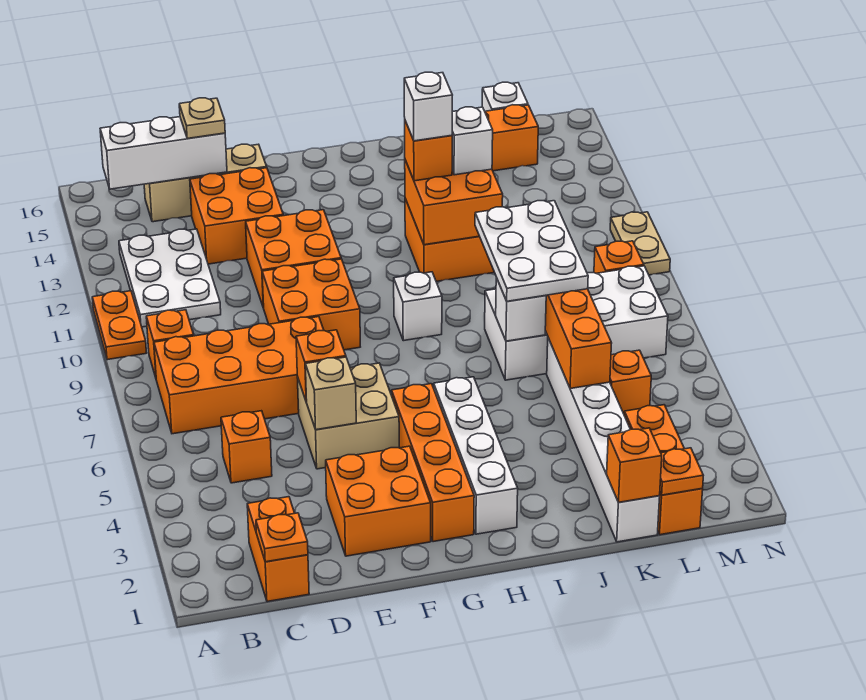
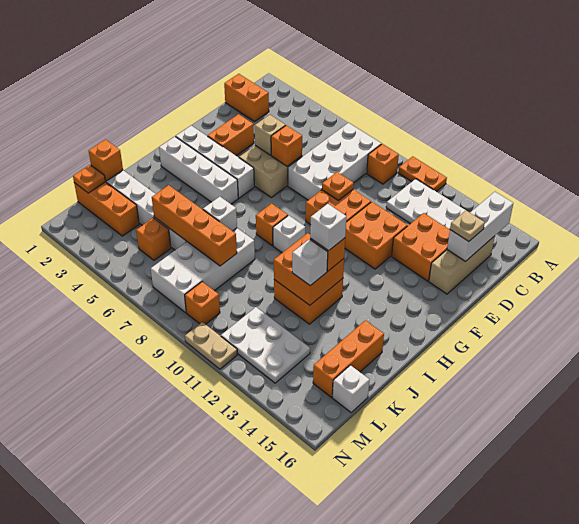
orange 2x4 brick [154,317,324,434] -> white 2x4 brick [288,123,381,200]
orange 1x1 plate [256,513,308,562] -> orange 1x1 plate moved to [322,172,354,200]
orange 1x1 brick [221,411,272,483] -> orange 1x1 brick moved to [256,203,288,246]
orange 2x2 brick [326,446,431,556] -> orange 1x2 brick [208,114,254,156]
orange 1x4 brick [392,384,474,542] -> white 1x4 brick [176,126,254,198]
white 2x3 plate [475,201,588,301] -> white 2x3 plate moved to [221,307,310,383]

